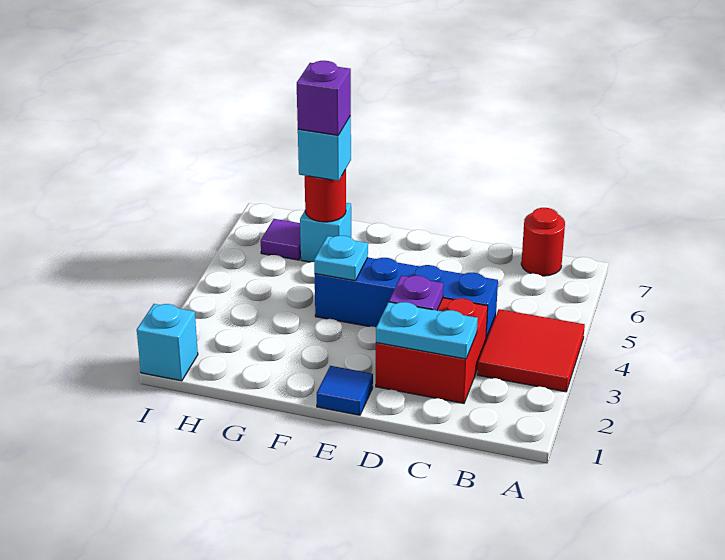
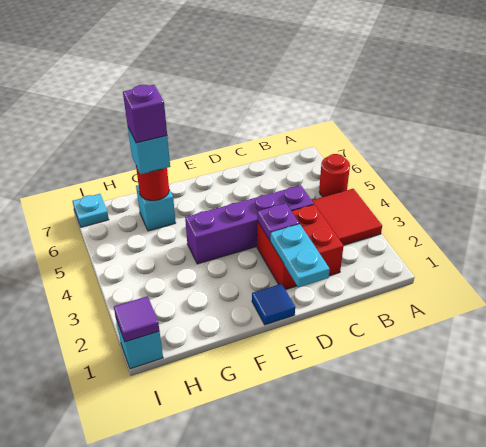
red 1x1 round brick [521,208,565,276] -> red 1x1 round brick moved to [319,154,350,197]
cyan 1x2 plate [376,302,478,359] -> cyan 1x2 plate turned to [270,224,330,287]
blue 1x4 brick [315,258,498,340] -> purple 1x4 brick [185,185,314,264]
cyan 1x1 plate [314,236,368,281] -> cyan 1x1 plate moved to [72,194,109,227]
purple 1x1 tile [261,219,301,260] -> purple 1x1 tile moved to [114,296,159,342]

